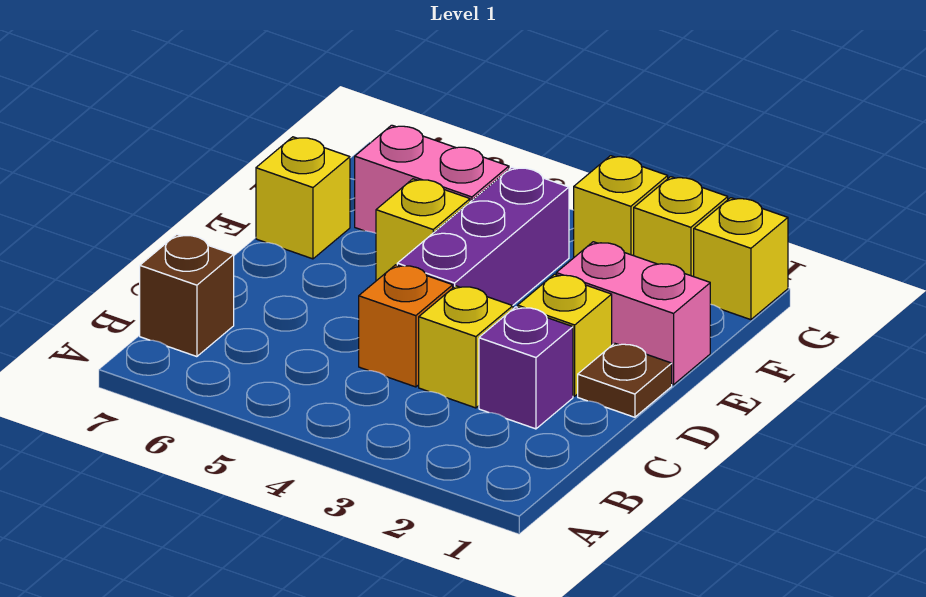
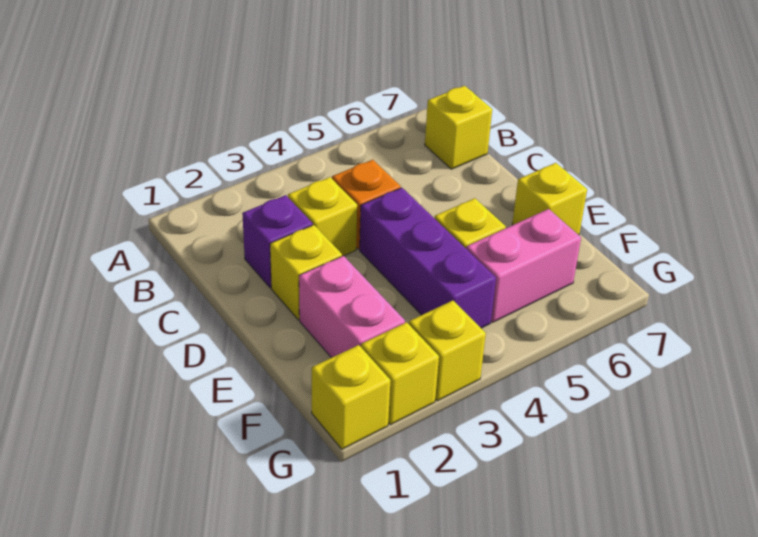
brown 1x1 brick [140,234,234,357] -> yellow 1x1 brick [425,86,492,169]
brown 1x1 plate [578,343,672,417] -> none
pink 1x2 brick [556,242,710,385] -> pink 1x2 brick turned to [299,256,405,358]

